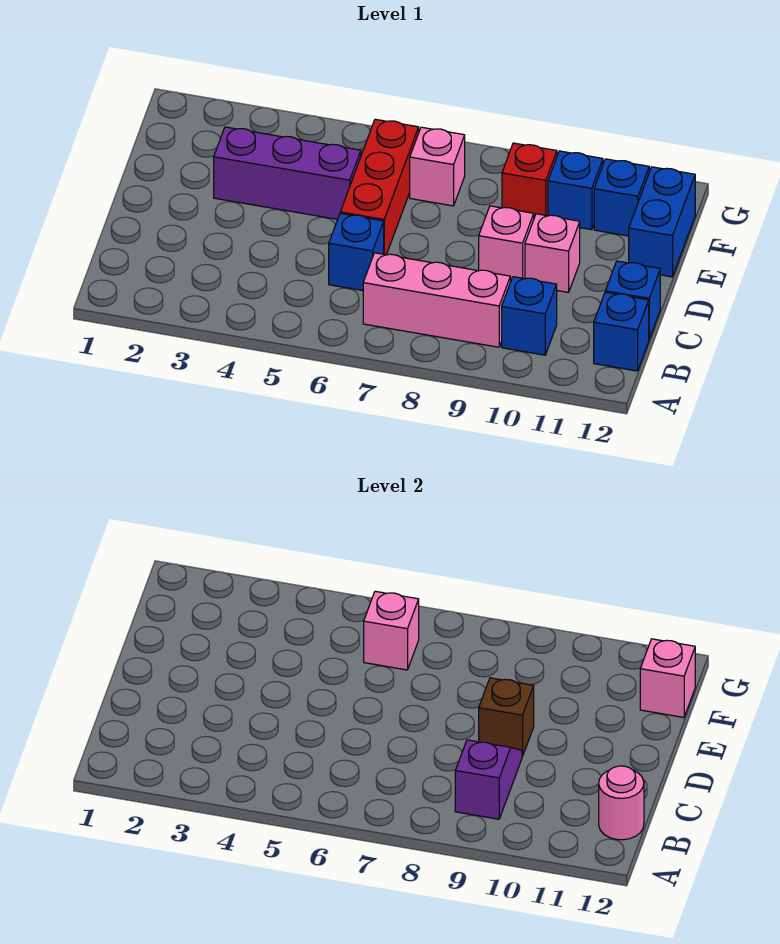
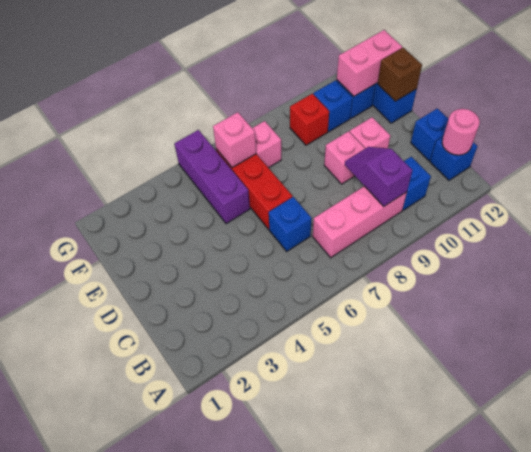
brown 1x1 brick [479,678,534,756] -> brown 1x1 brick moved to [378,48,422,101]
purple 1x3 brick [214,127,361,219] -> purple 1x3 brick turned to [174,130,250,224]
pink 1x1 brick [640,639,695,717] -> pink 1x2 brick [337,30,402,96]

